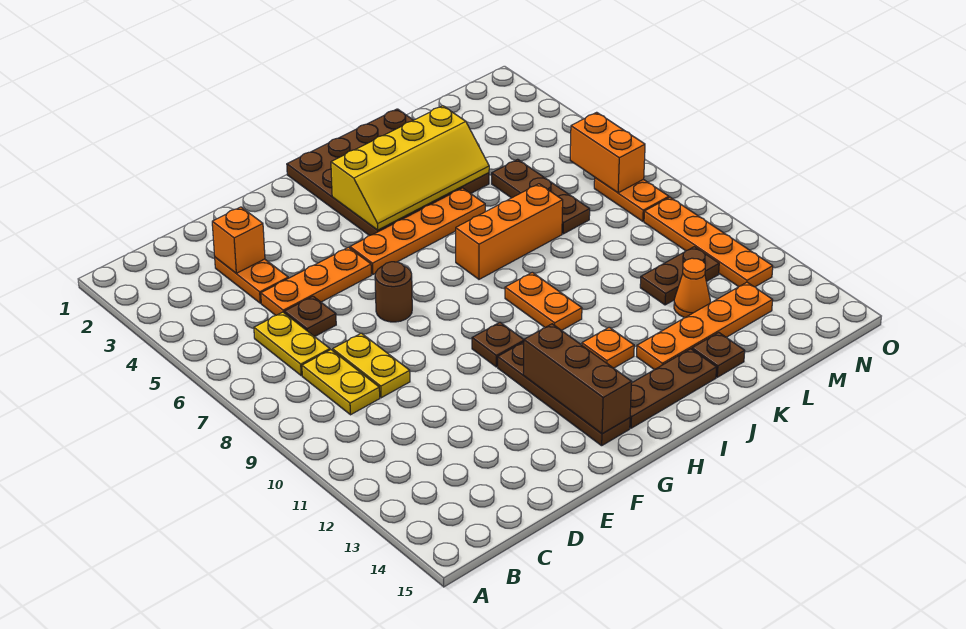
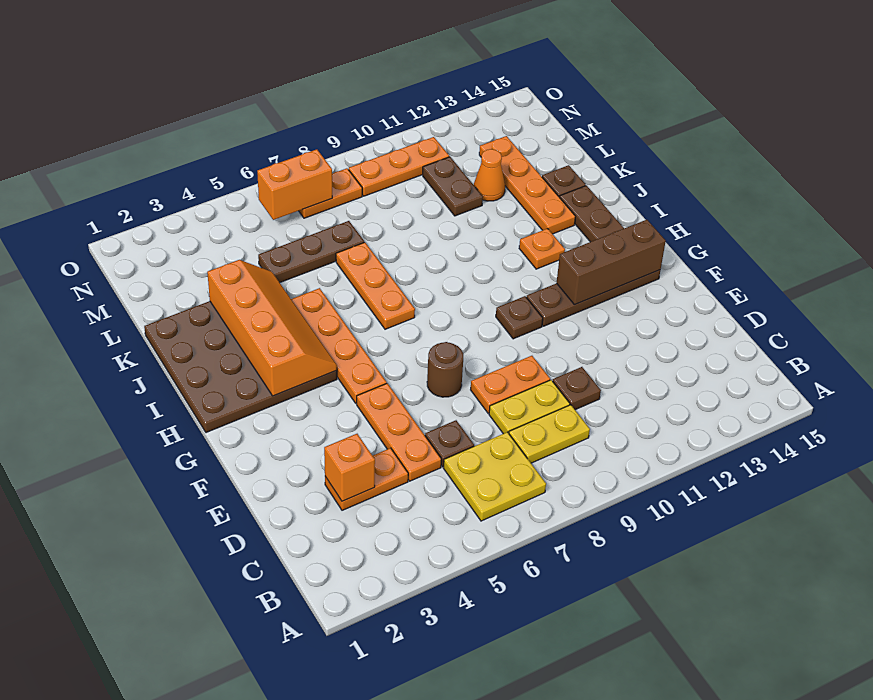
yellow 1x2 plate [254,312,330,376] -> yellow 2x2 plate [443,432,546,521]
none -> brown 1x1 plate [553,367,601,410]
yellow 2x4 slope [331,106,489,230] -> orange 2x4 slope [207,260,337,396]
orange 1x3 brick [456,184,563,279] -> orange 1x3 plate [336,242,415,329]
orange 1x2 plate [505,272,582,331] -> orange 1x2 plate moved to [471,356,550,413]
orange 1x4 plate [644,197,773,287] -> orange 1x3 plate [349,137,449,196]

